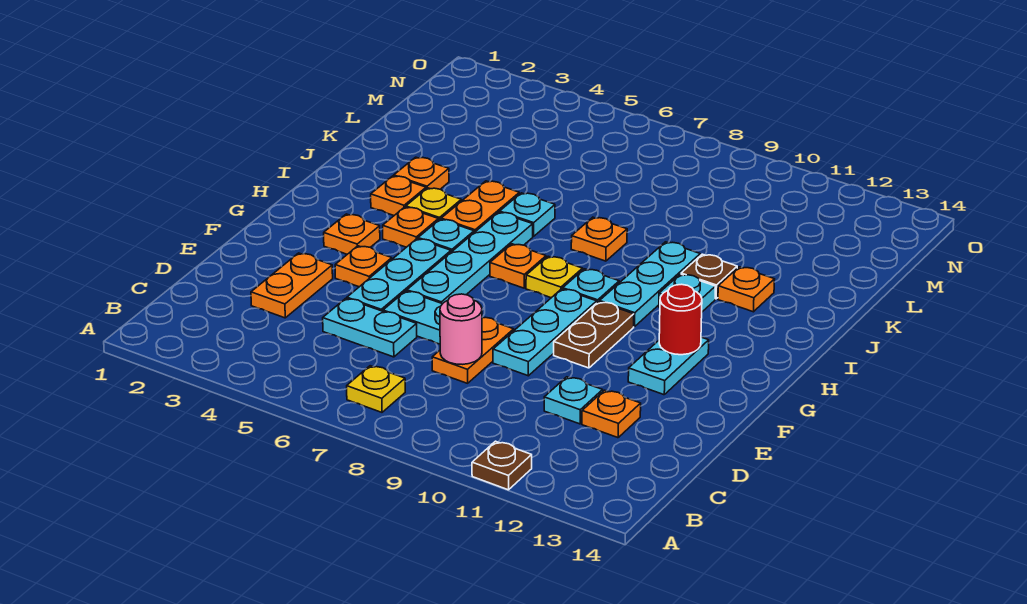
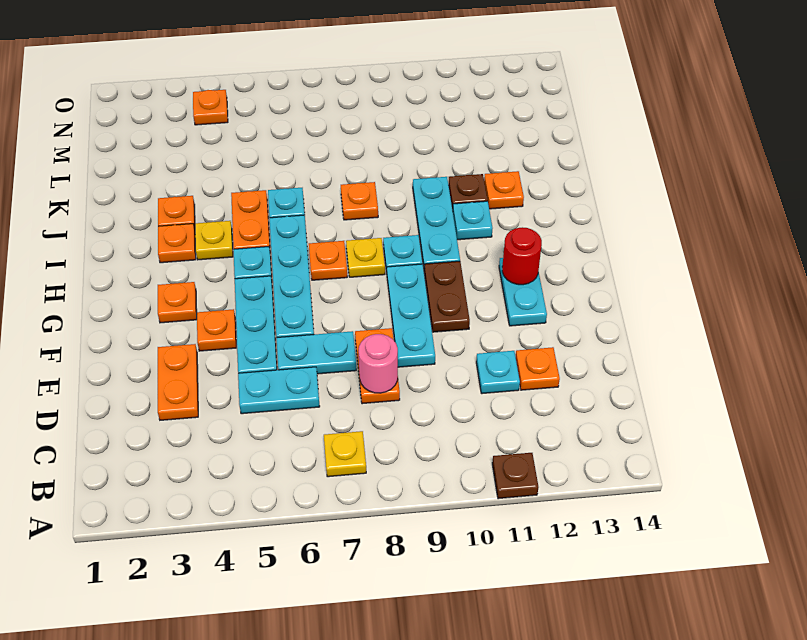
orange 1x1 plate [383,207,438,247] -> orange 1x1 plate moved to [193,90,228,125]

